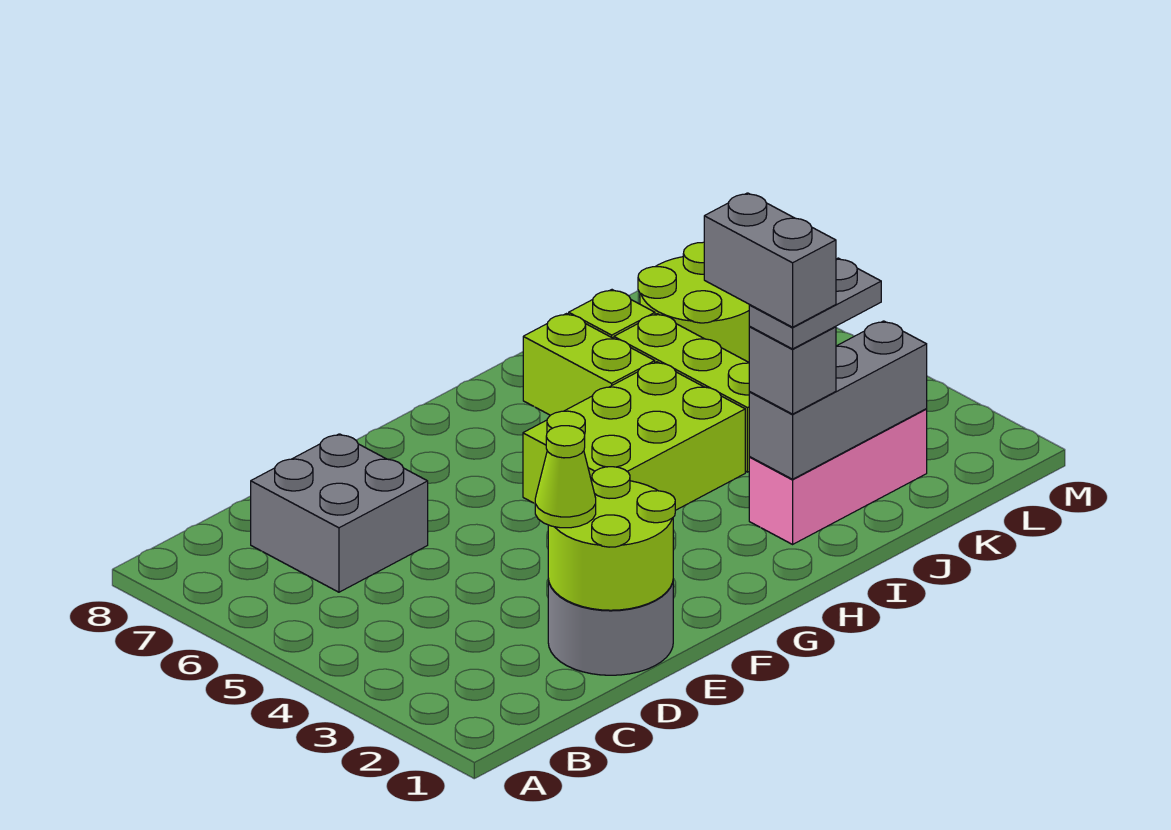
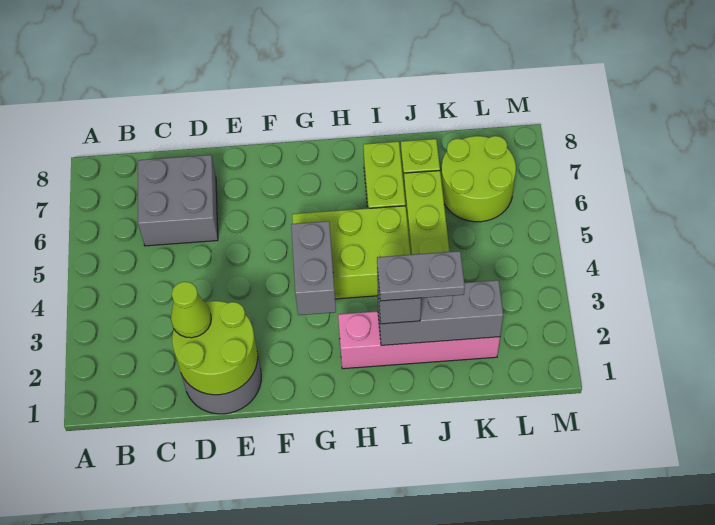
pink 1x3 brick [749,409,927,544] -> pink 1x4 brick [338,311,500,369]
grey 1x2 brick [704,193,836,327] -> grey 1x2 brick moved to [291,221,336,315]

